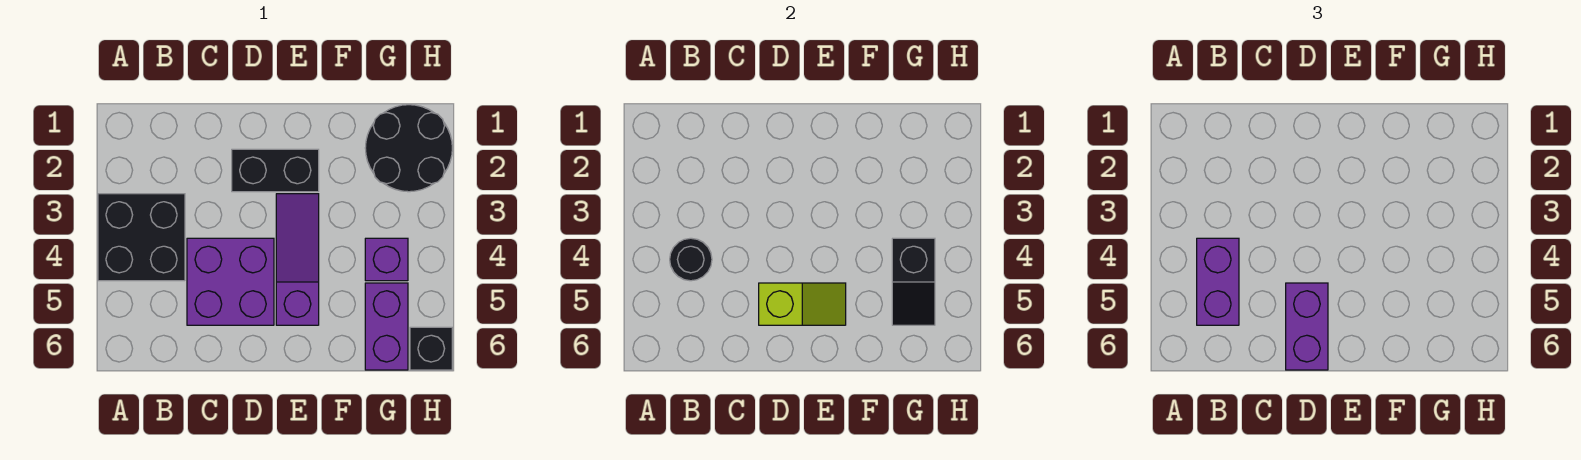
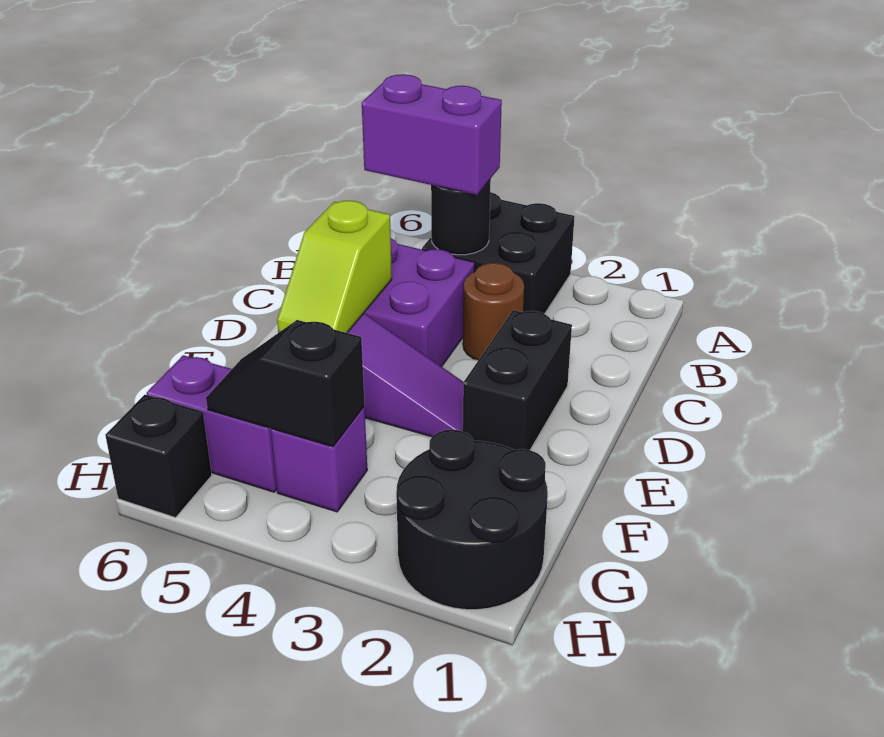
none -> brown 1x1 round brick [463,263,524,360]
purple 1x2 brick [1286,283,1328,370] -> none

